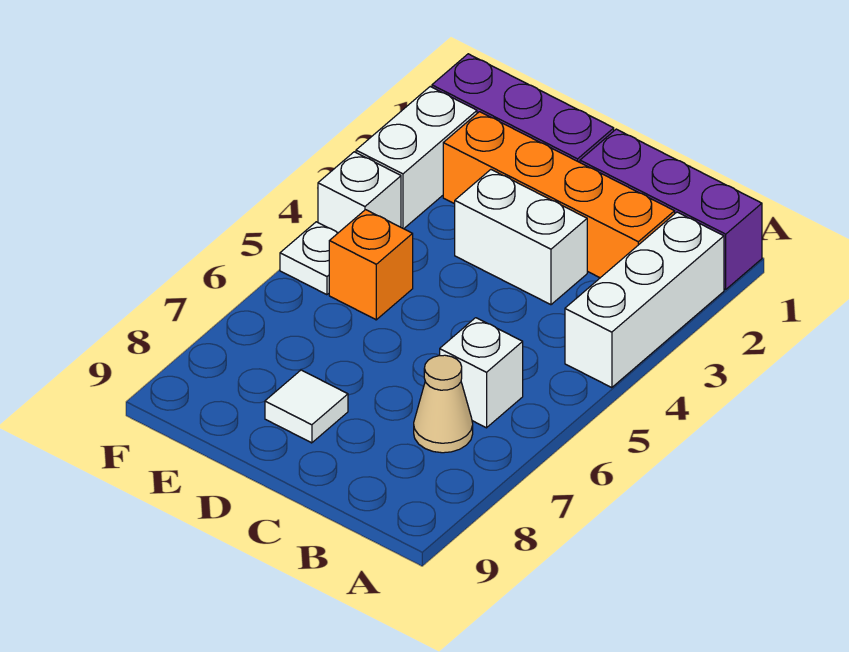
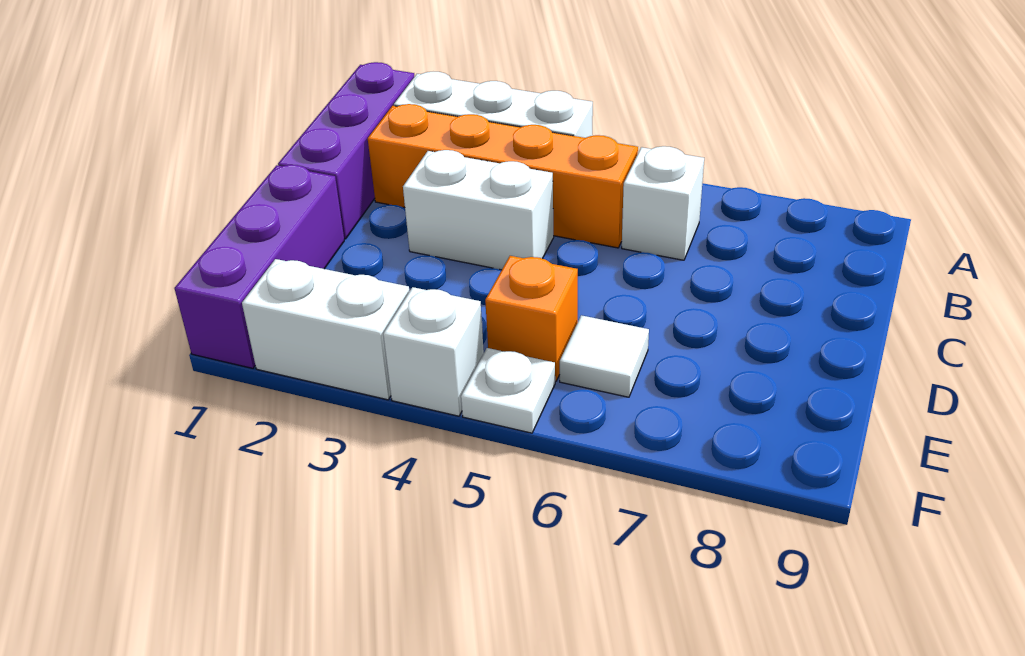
orange 1x4 brick [443,112,675,278] -> orange 1x4 brick turned to [368,104,638,248]
tan 1x1 cone [414,355,473,453] -> none
white 1x2 brick [455,170,587,305] -> white 1x2 brick turned to [403,150,554,270]
white 1x1 tile [265,370,348,443] -> white 1x1 tile moved to [560,315,649,397]

